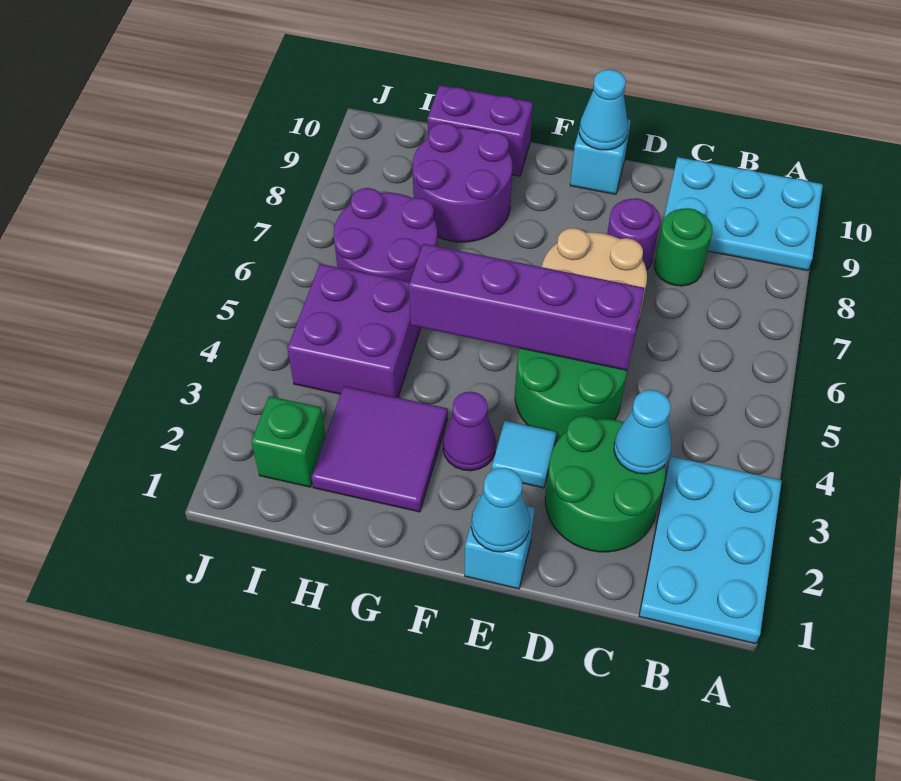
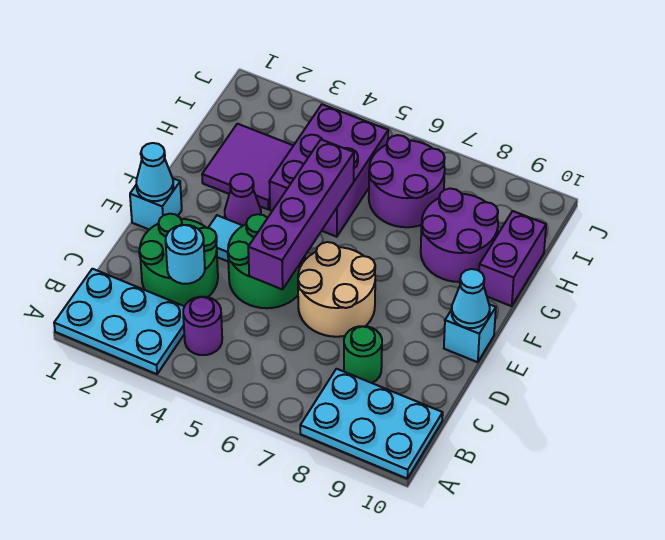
cyan 2x3 plate [664,157,823,271] -> cyan 2x3 plate turned to [300,369,443,479]
cyan 1x1 cone [614,390,671,474] -> cyan 1x1 round brick [166,225,205,284]
purple 1x1 round brick [607,198,660,270] -> purple 1x1 round brick moved to [183,297,222,355]
purple 2x2 brick [288,264,421,398] -> purple 2x3 brick [269,104,388,237]
green 1x1 brick [251,396,326,487] -> none

